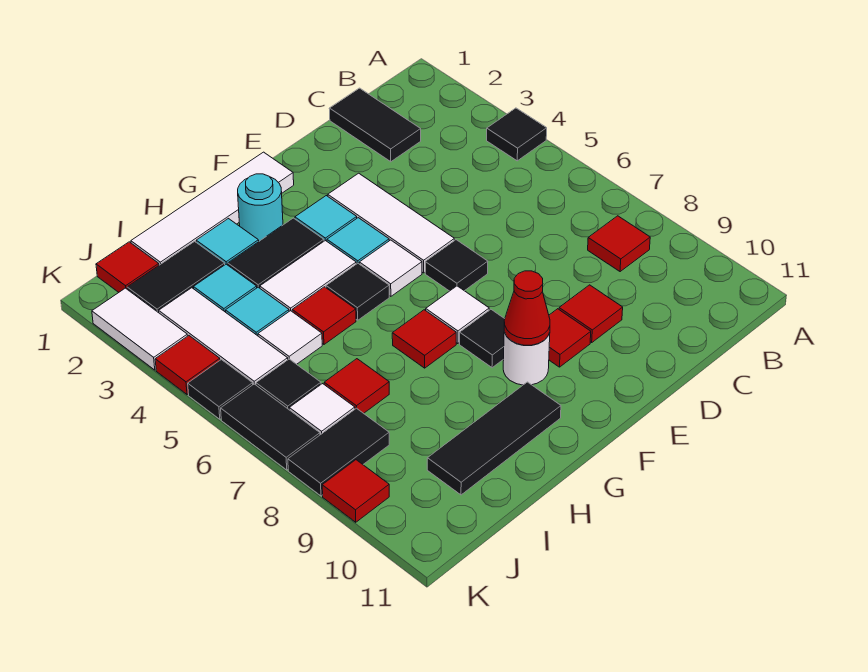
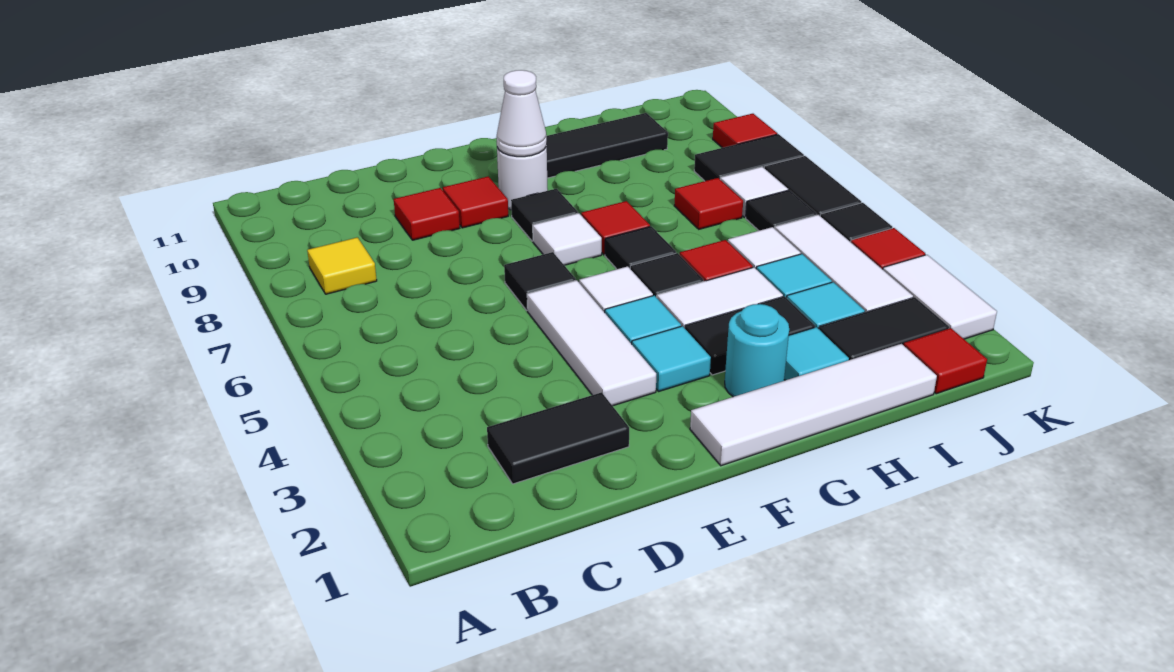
black 1x1 tile [487,108,547,161] -> black 1x1 tile moved to [605,226,676,269]
red 1x1 tile [588,216,650,272] -> yellow 1x1 tile [307,237,377,294]
black 1x2 tile [329,88,421,162] -> black 1x2 tile turned to [487,392,629,484]
red 1x1 cone [504,271,550,345] -> white 1x1 cone [497,70,547,157]

